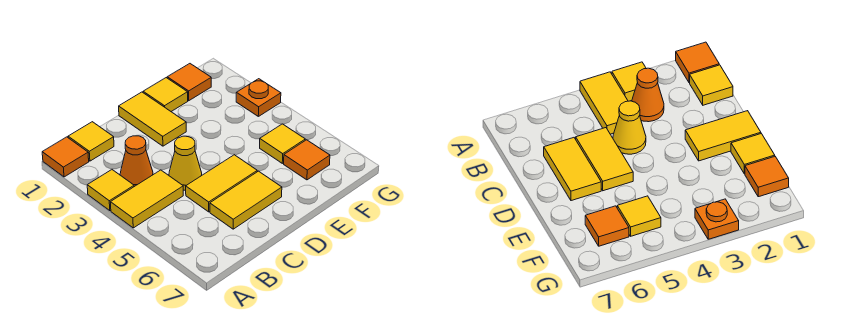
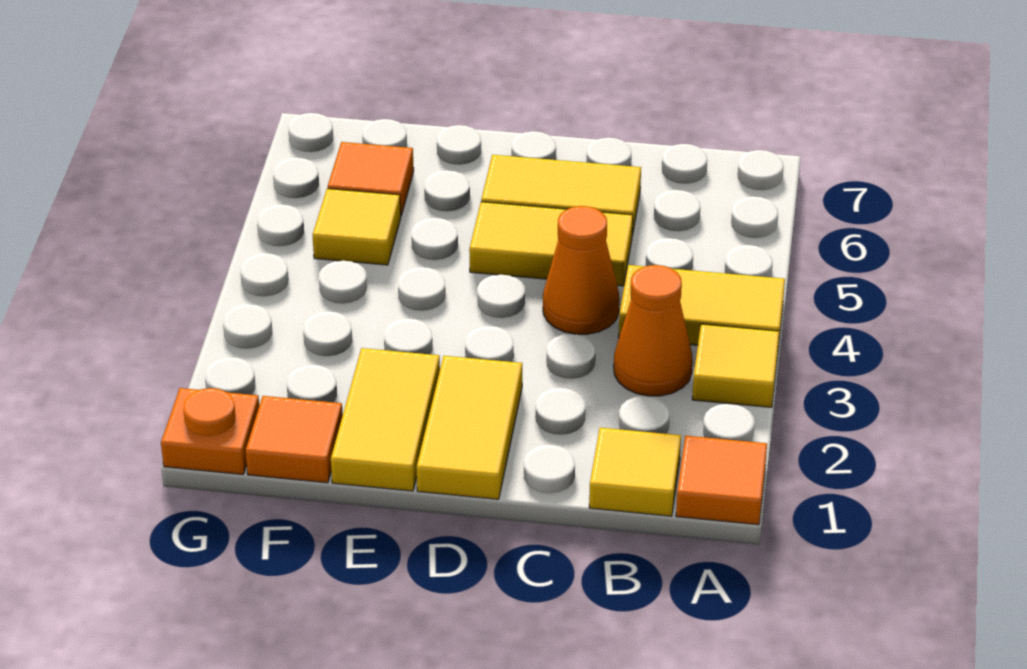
yellow 1x1 cone [169,136,202,190] -> orange 1x1 cone [543,206,619,334]
yellow 1x1 tile [143,78,188,111] -> yellow 1x2 tile [331,348,440,491]
orange 1x1 plate [236,79,281,116] -> orange 1x1 plate moved to [161,388,259,475]

